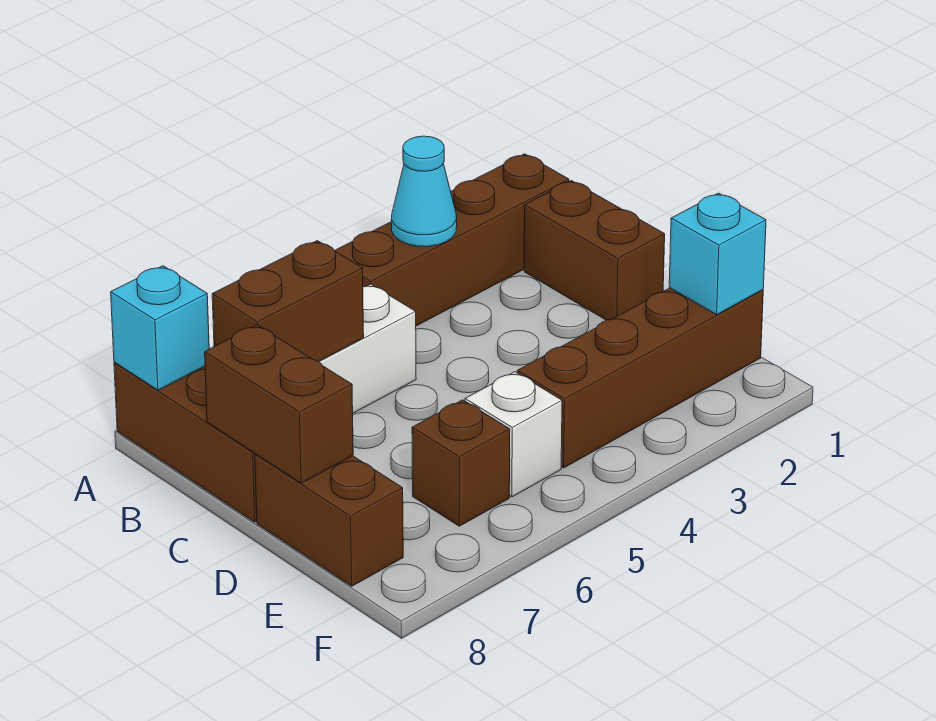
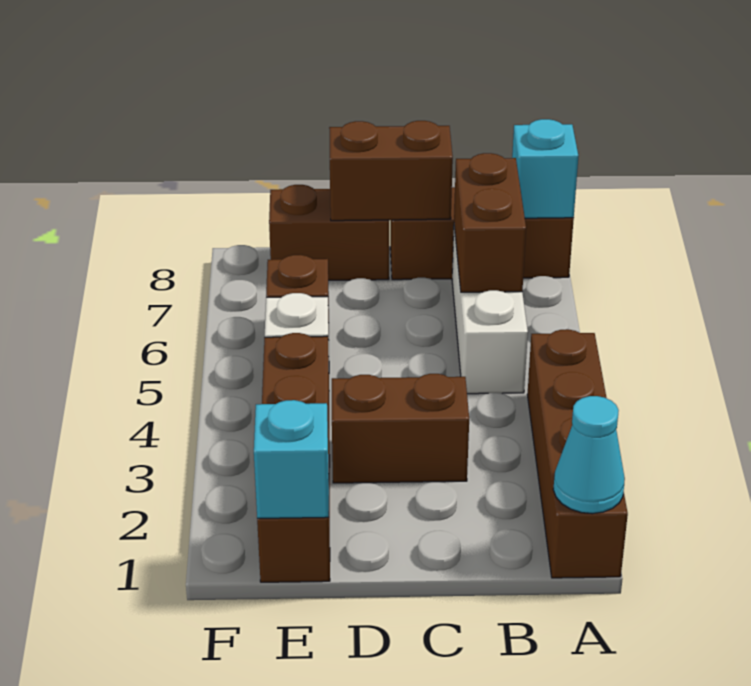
cyan 1x1 cone [391,136,457,247] -> cyan 1x1 cone moved to [553,396,625,514]
brown 1x2 brick [524,181,665,320] -> brown 1x2 brick moved to [332,374,469,483]

